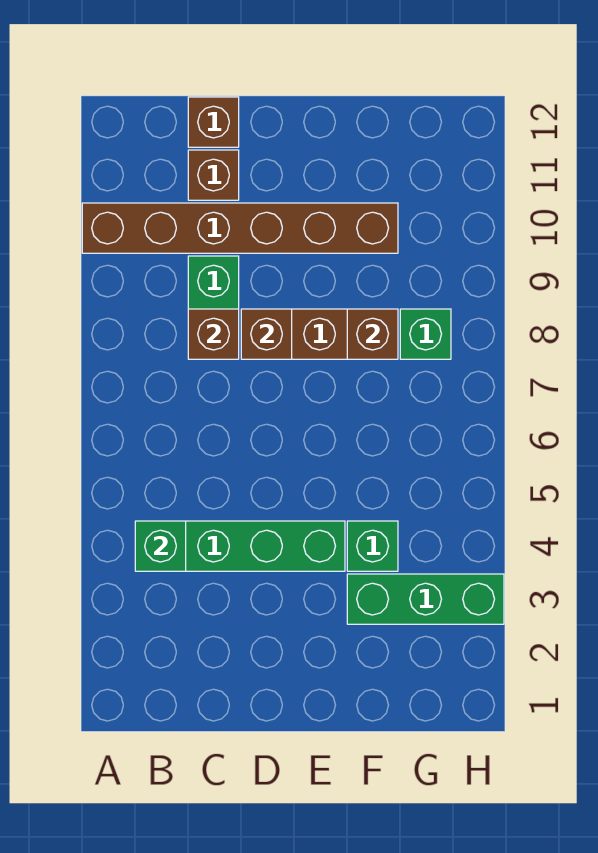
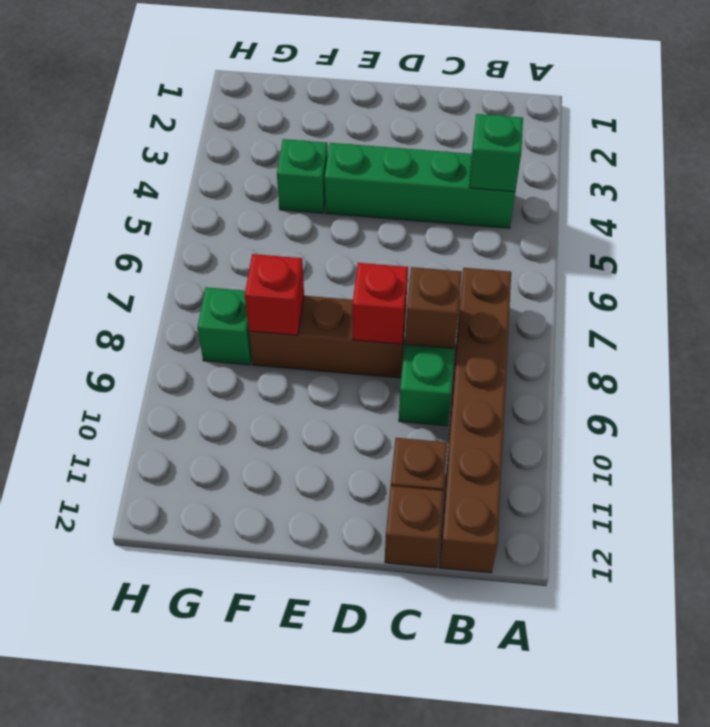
brown 1x6 brick [82,203,398,253] -> brown 1x6 brick turned to [439,268,511,573]
brown 1x1 brick [241,309,292,359] -> red 1x1 brick [352,263,408,344]
green 1x3 brick [347,574,504,624] -> none
brown 1x1 brick [347,309,398,359] -> red 1x1 brick [245,254,304,335]

